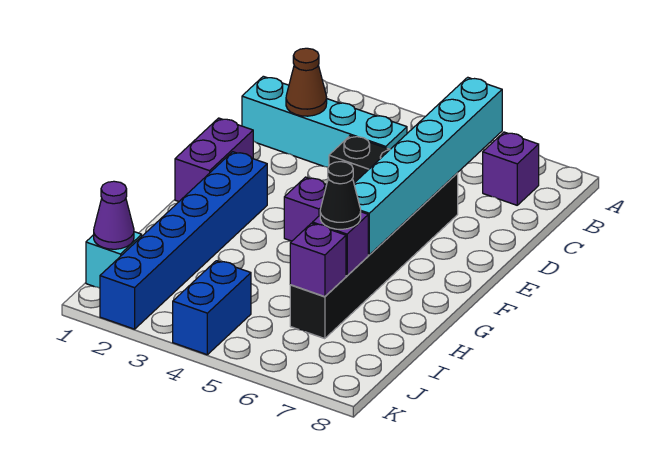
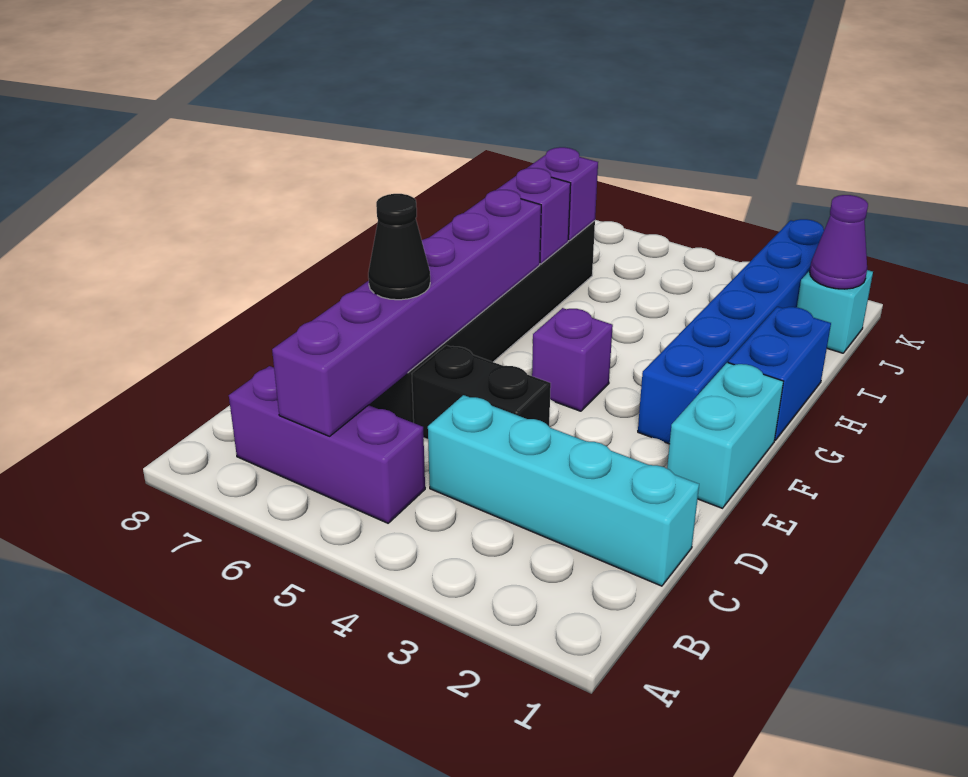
cyan 1x6 brick [354,77,502,255] -> purple 1x6 brick [272,190,541,436]
purple 1x1 brick [483,132,539,205] -> purple 1x3 brick [229,366,425,523]
brown 1x1 cone [286,48,327,116] -> none
purple 1x2 brick [175,118,253,201] -> cyan 1x2 brick [667,363,783,508]
black 1x1 cone [320,162,361,229] -> black 1x1 cone moved to [368,194,430,300]
blue 1x2 brick [173,261,251,355] -> blue 1x2 brick moved to [728,307,831,440]

